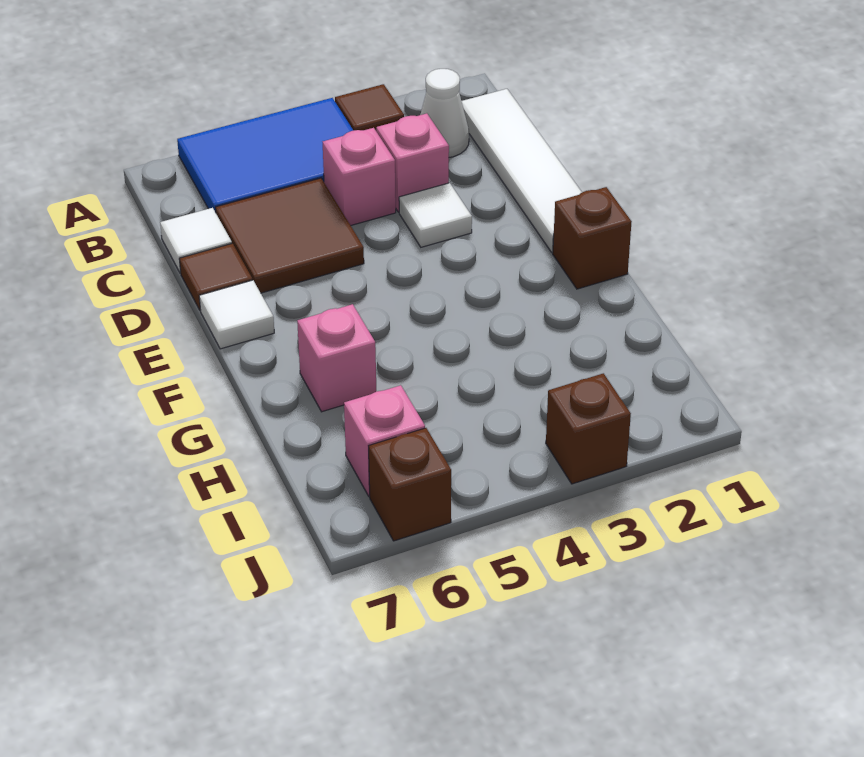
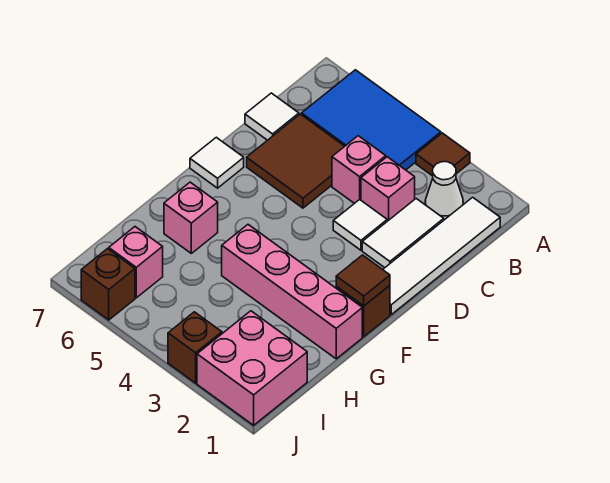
none -> white 1x2 tile [362,199,444,268]
brown 1x1 tile [179,243,252,310] -> brown 1x1 tile moved to [336,255,390,306]
none -> pink 1x4 brick [222,225,362,359]
none -> pink 2x2 brick [197,311,307,425]

